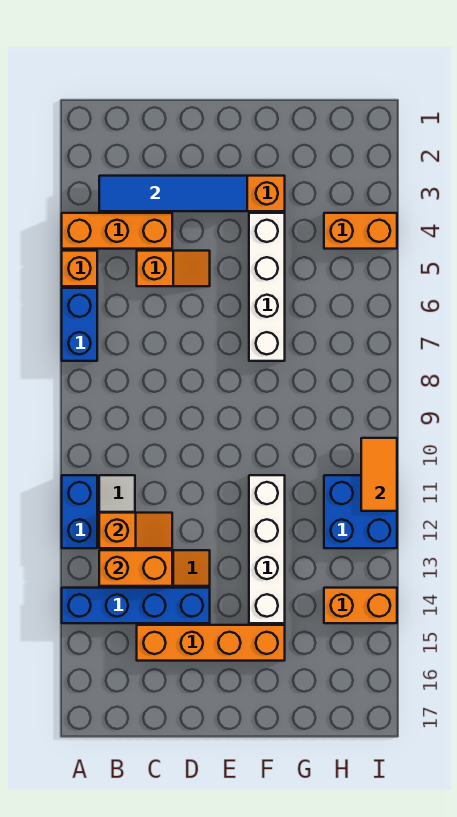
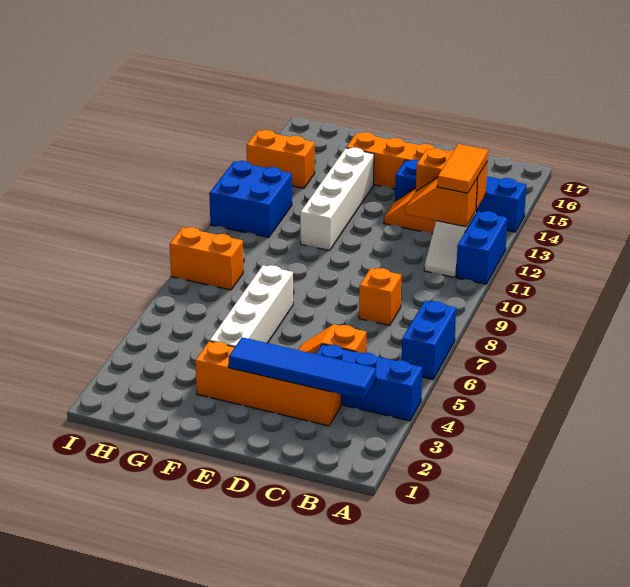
orange 1x3 brick [62,213,172,249] -> blue 1x3 brick [316,344,422,421]
orange 1x1 brick [62,251,97,286] -> orange 1x1 brick moved to [359,268,401,325]
orange 1x2 brick [324,213,397,249] -> orange 1x2 brick moved to [170,227,243,290]
orange 1x2 tile [361,438,397,511] -> orange 1x2 tile moved to [437,144,488,193]

